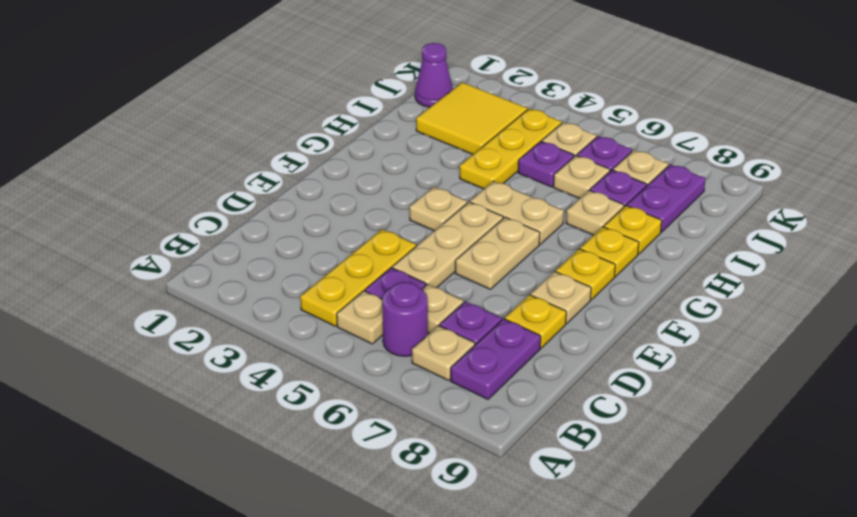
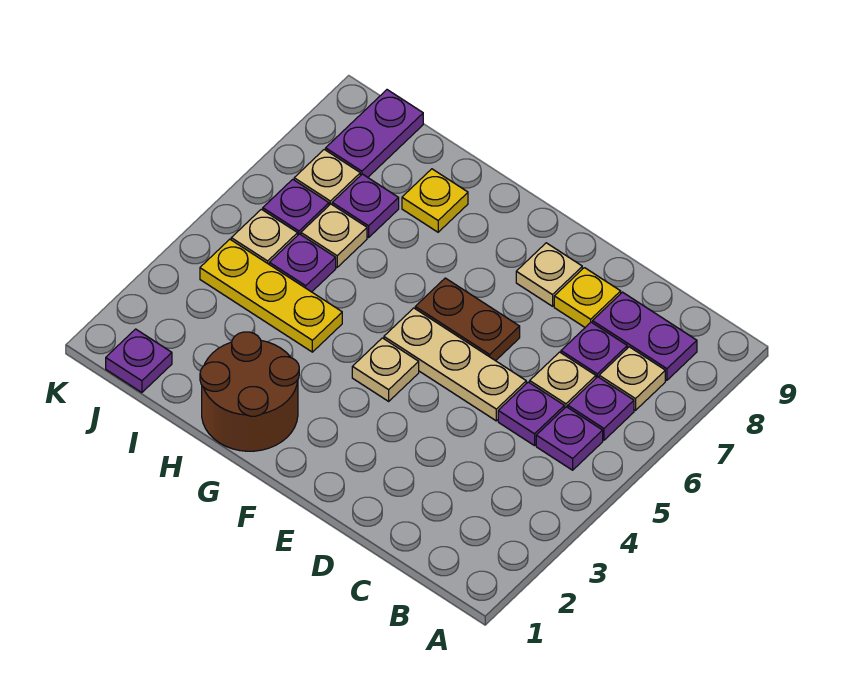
yellow 1x3 plate [300,229,416,326] -> none
tan 1x1 plate [337,291,383,344] -> purple 1x1 plate [536,407,603,470]
purple 1x1 round brick [382,282,428,356] -> purple 1x1 plate [568,377,634,440]
tan 1x2 plate [455,217,540,289] -> brown 1x2 plate [415,278,520,361]
yellow 1x1 plate [555,249,615,300] -> none
none -> brown 2x2 round brick [200,332,299,451]
tan 1x2 plate [470,181,564,244] -> none
yellow 1x1 plate [580,227,639,277] -> none
tan 1x1 plate [566,190,624,235] -> none
yellow 2x2 tile [416,82,527,154] -> none
purple 1x2 plate [627,164,705,232] -> purple 1x2 plate turned to [326,90,423,177]
purple 1x1 cone [415,43,453,107] -> purple 1x1 plate [106,329,172,393]

